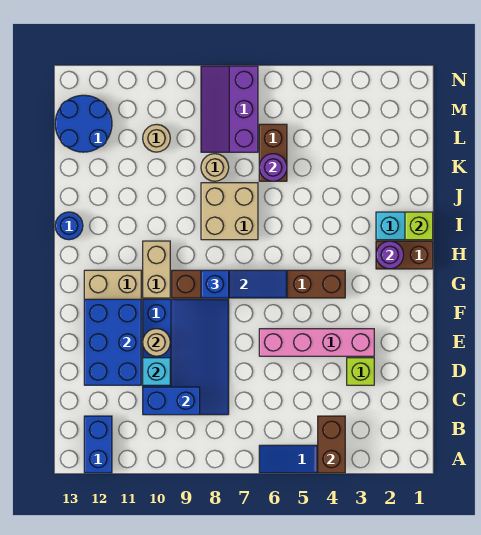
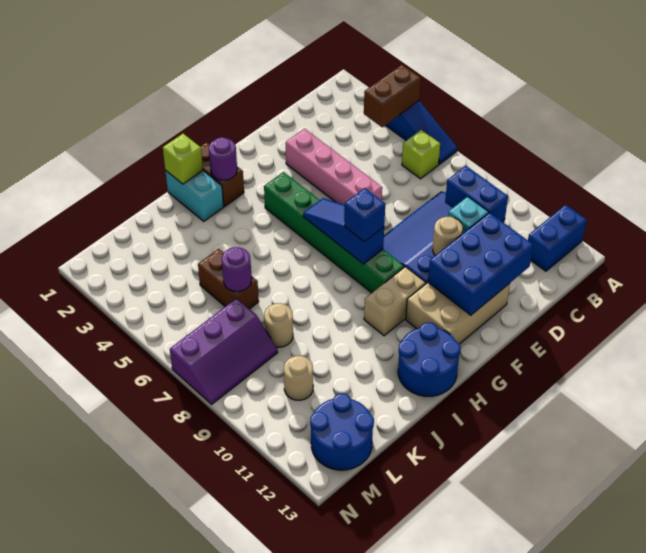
lime 1x1 brick [347,358,374,385] -> lime 1x1 brick moved to [402,130,440,179]
brown 1x6 brick [172,270,345,298] -> green 1x6 brick [264,172,404,293]
tan 2x2 brick [201,183,258,240] -> none
blue 1x1 round brick [55,212,83,240] -> blue 2x2 round brick [398,323,461,396]
brown 1x2 brick [259,124,287,181] -> brown 1x2 brick turned to [198,249,259,309]

